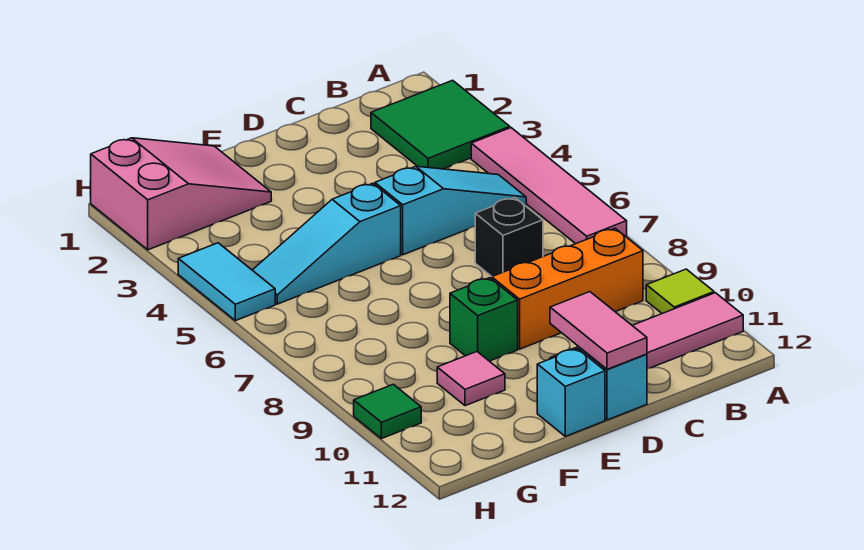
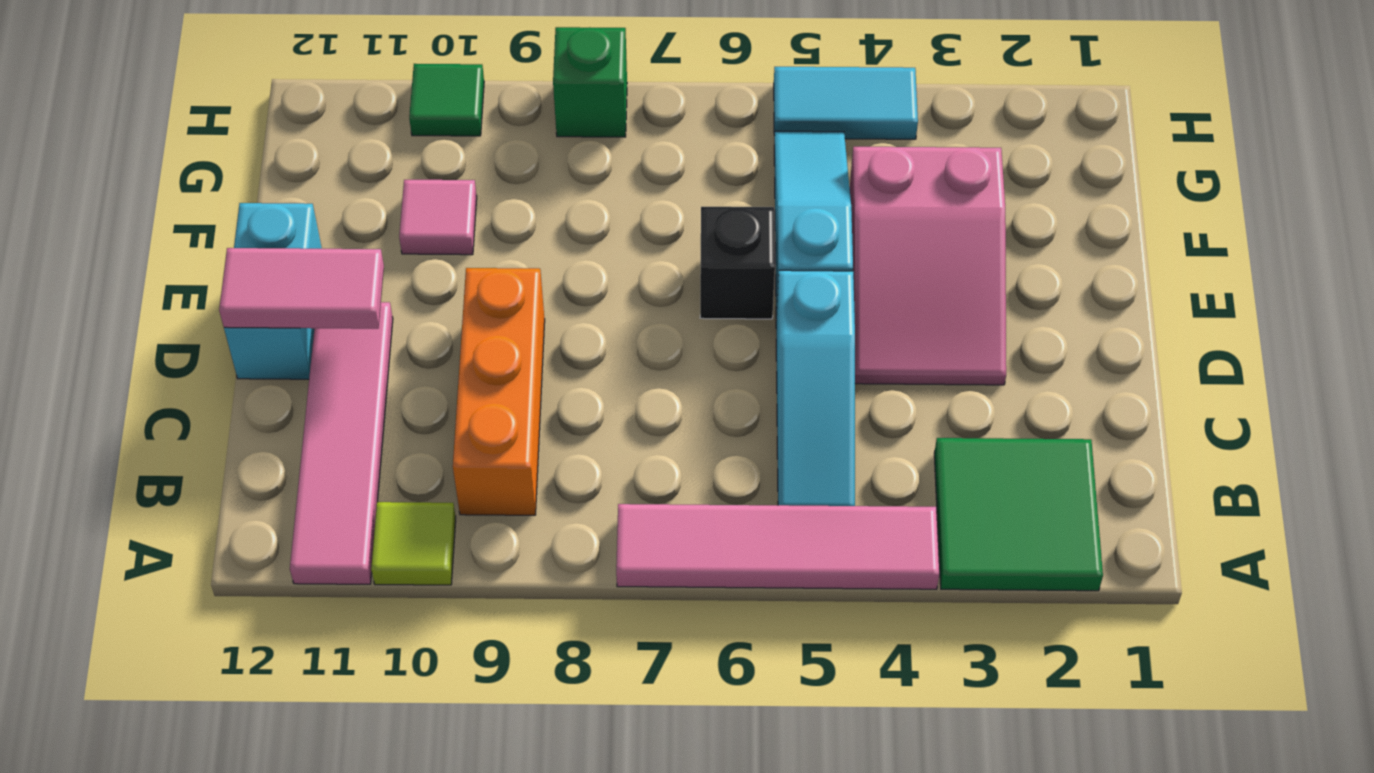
black 1x1 brick [475,198,543,277] -> black 1x1 brick moved to [700,207,775,319]
green 1x1 brick [450,278,518,361] -> green 1x1 brick moved to [553,27,627,137]
pink 2x3 slope [91,138,271,250] -> pink 2x3 slope moved to [850,147,1006,385]

